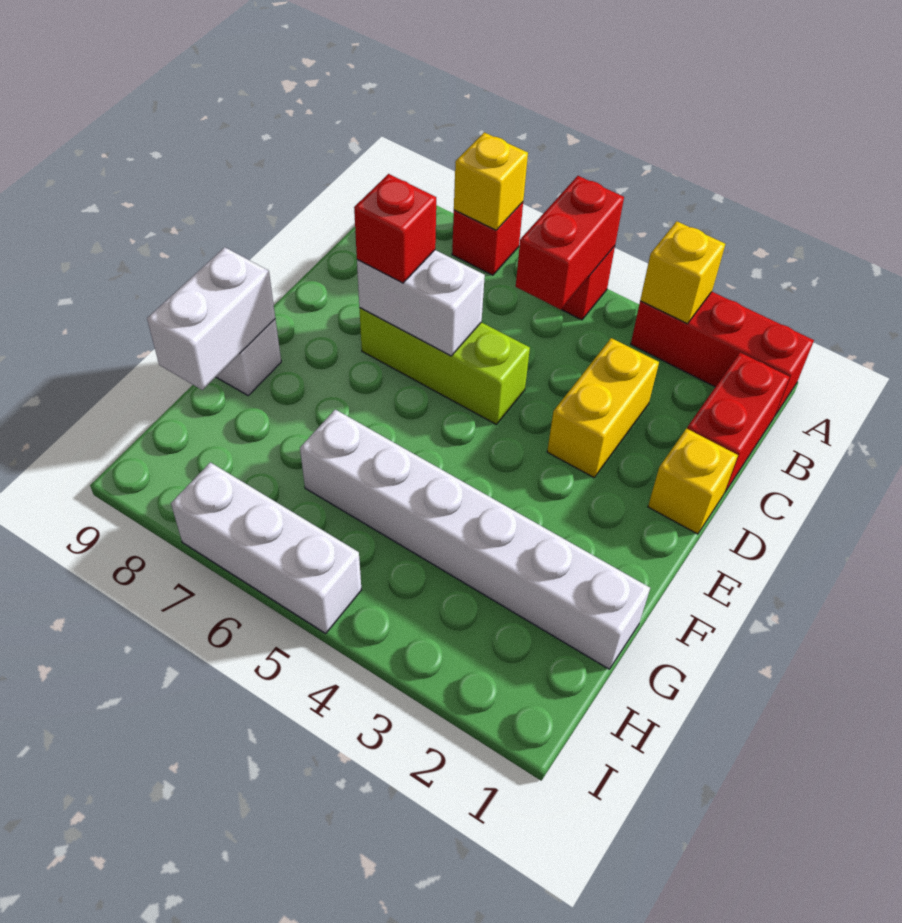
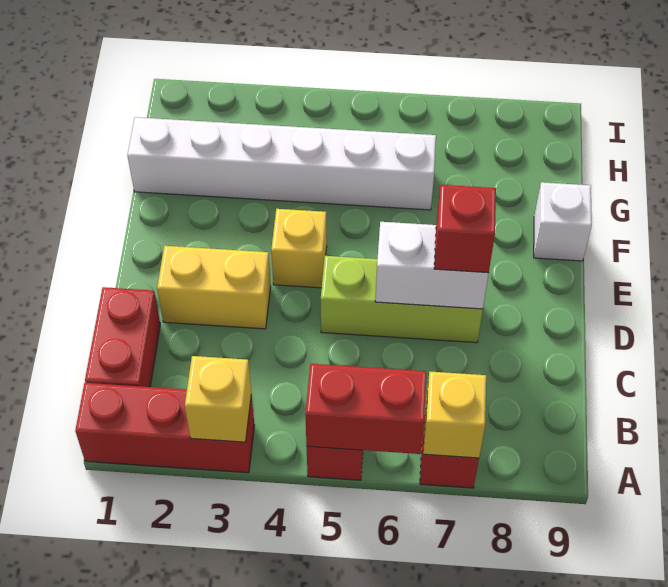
red 1x2 brick [516,176,624,310] -> red 1x2 brick turned to [305,364,426,454]
yellow 1x2 brick [547,338,659,477] -> yellow 1x2 brick turned to [157,246,271,329]
yellow 1x1 brick [648,429,738,534] -> yellow 1x1 brick moved to [271,209,327,288]
white 1x2 brick [147,247,275,390] -> none
white 1x3 brick [171,462,362,633] -> none

